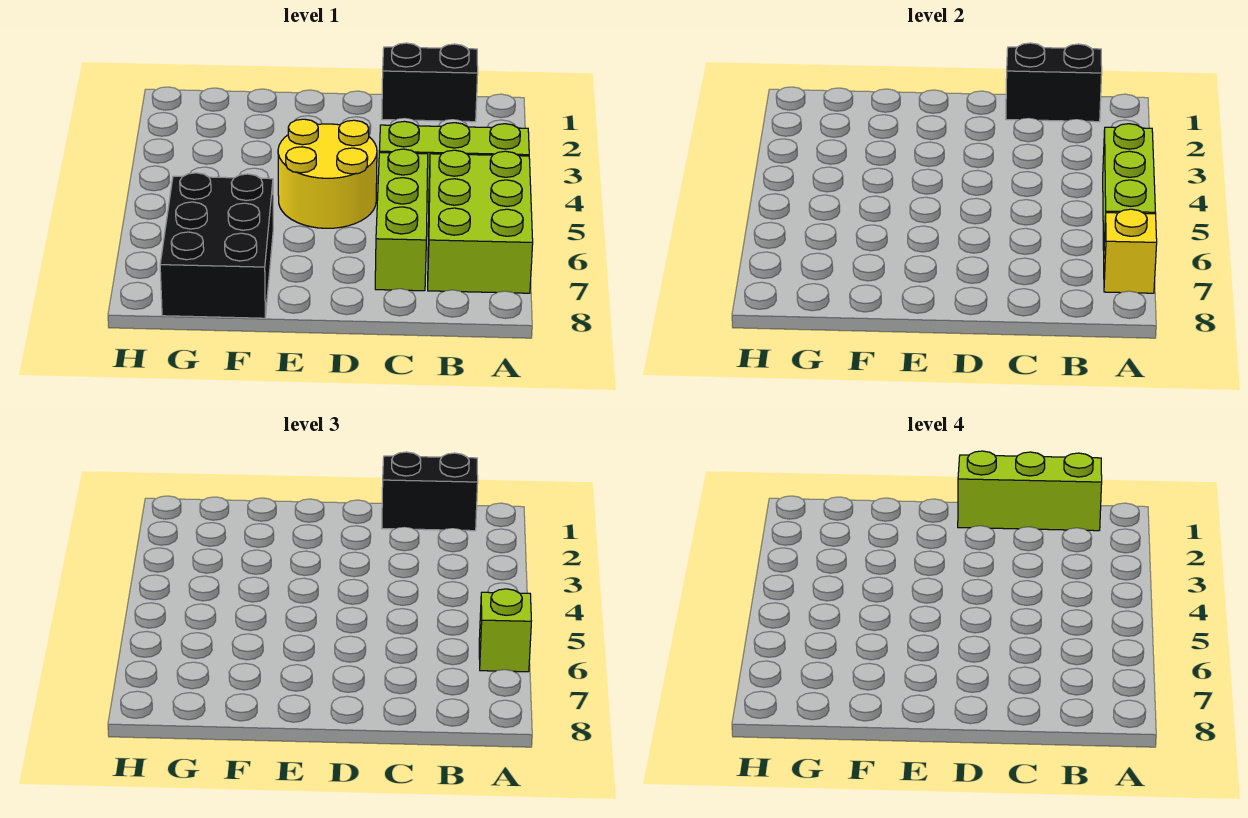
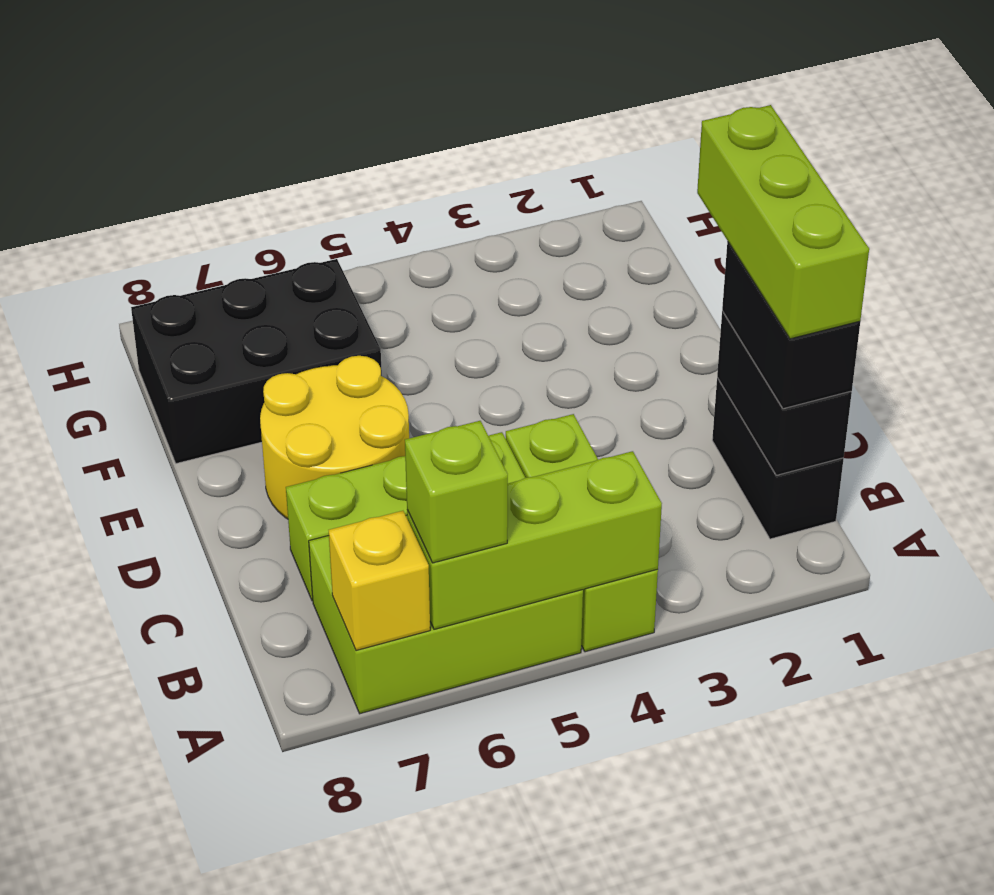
yellow 2x2 round brick [278,119,377,228] -> yellow 2x2 round brick moved to [260,356,409,519]

